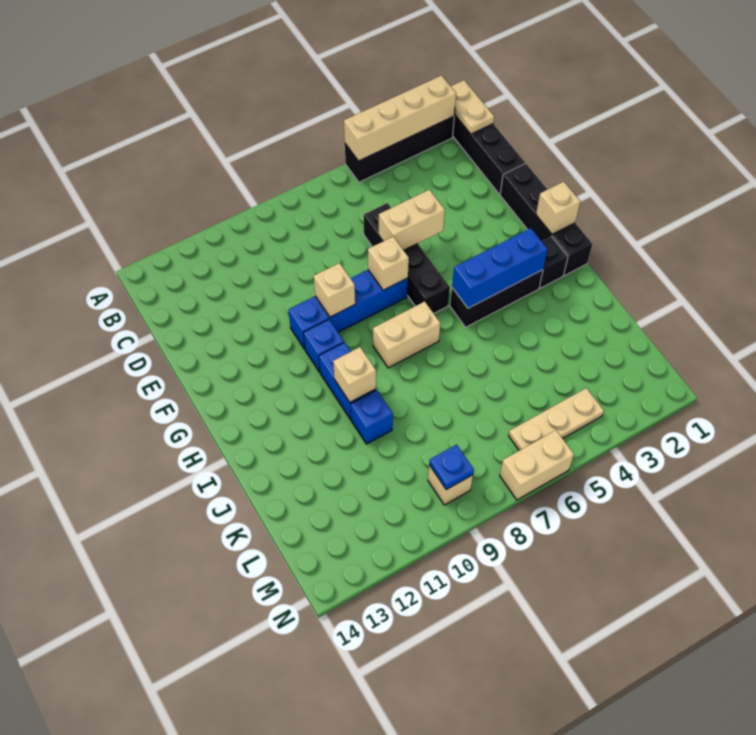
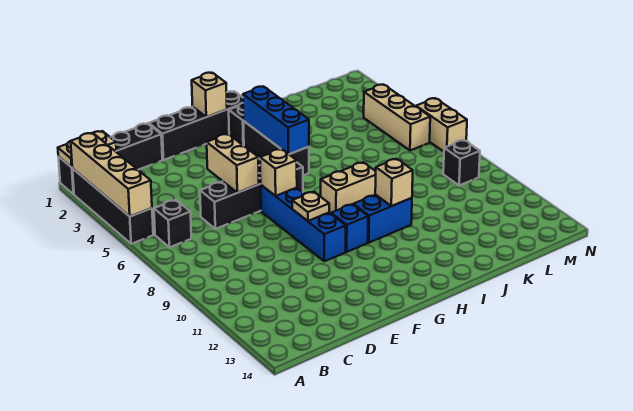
none -> black 1x1 brick [154,200,191,247]
tan 1x1 brick [314,263,355,317] -> tan 1x1 plate [292,192,329,221]
tan 1x2 brick [373,301,440,368] -> tan 1x2 brick turned to [321,162,376,213]
blue 1x1 brick [351,390,393,444] -> none
tan 1x3 plate [509,388,604,451] -> tan 1x3 brick [364,85,430,151]
tan 1x1 brick [428,465,473,505] -> black 1x1 brick [443,140,480,185]
blue 1x1 plate [429,445,474,490] -> none

